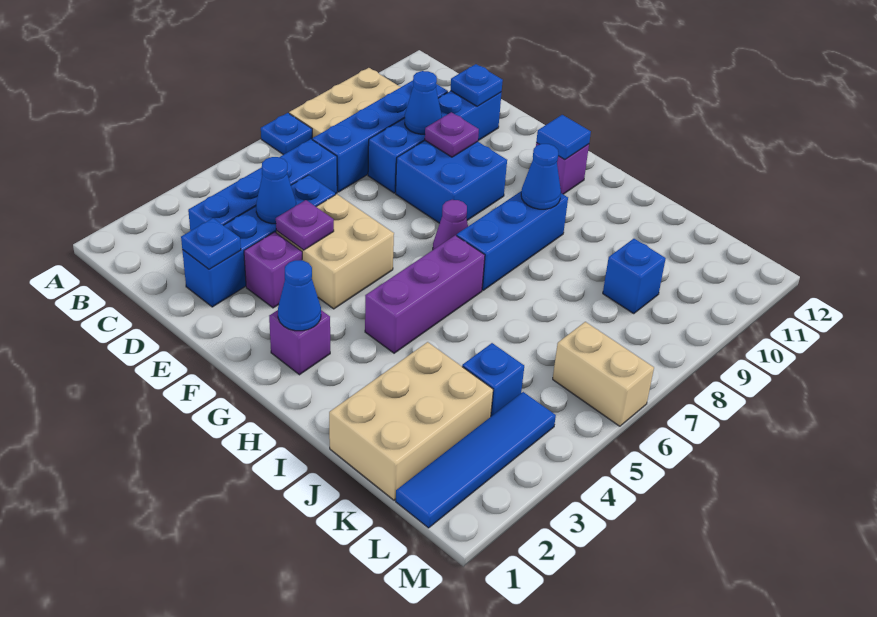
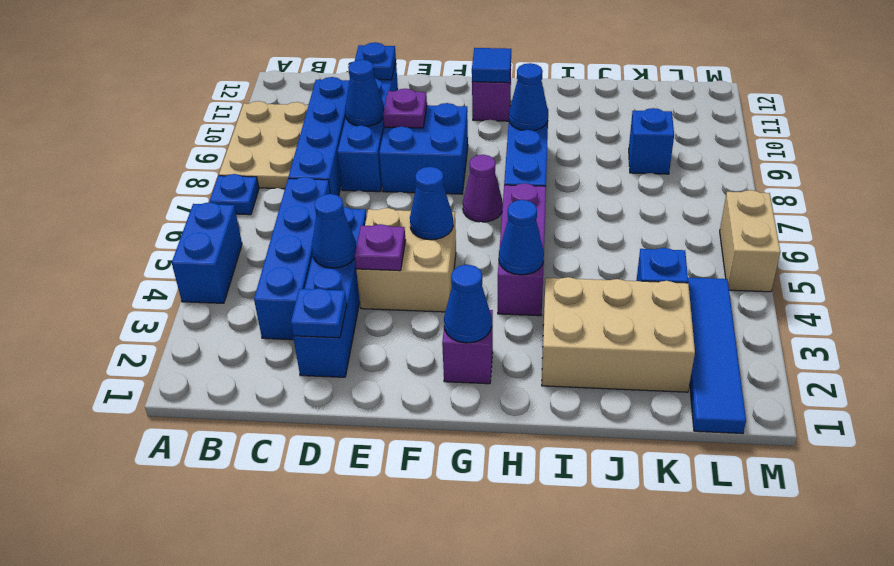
none -> blue 1x2 brick [172,202,242,303]
purple 1x1 brick [244,232,302,308] -> none
none -> blue 1x1 cone [410,167,453,240]
none -> blue 1x1 cone [499,200,544,275]
tan 2x3 brick [329,342,493,500] -> tan 2x3 brick turned to [542,277,695,392]
tan 1x2 brick [553,322,654,426] -> tan 1x2 brick turned to [720,190,780,292]

